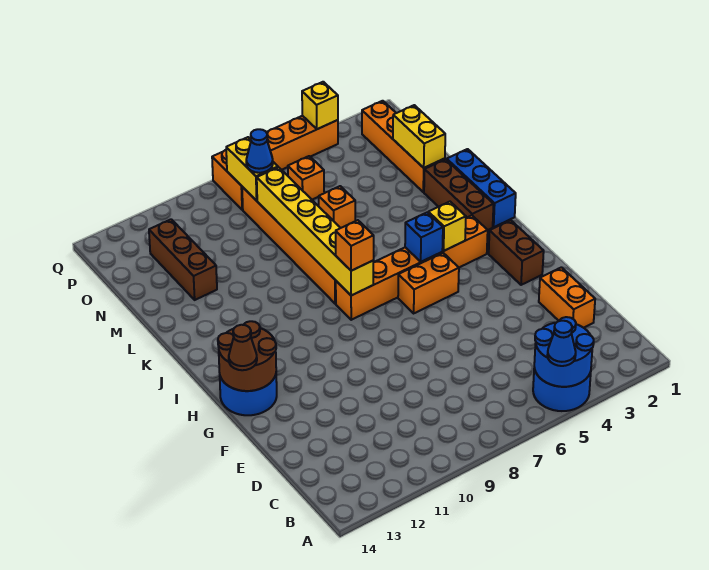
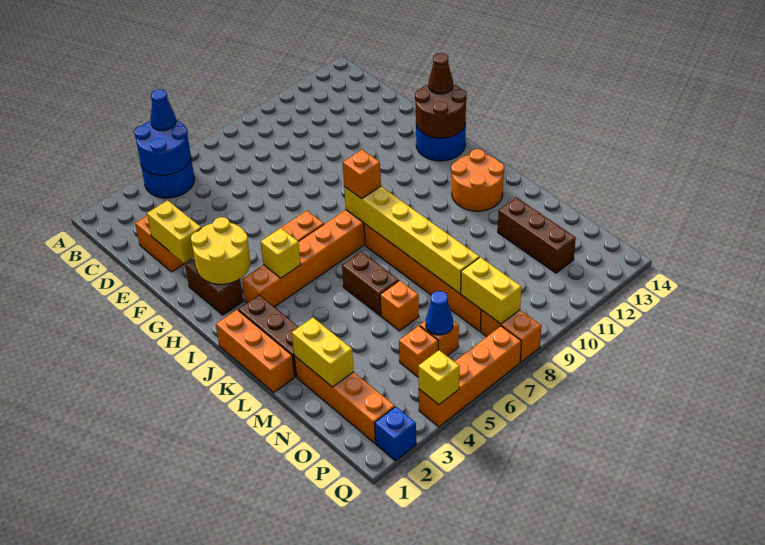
none -> yellow 1x2 brick [147,200,201,264]
none -> yellow 2x2 round brick [191,217,250,284]
blue 1x1 brick [405,212,443,262] -> blue 1x1 brick moved to [375,407,416,461]
blue 1x3 brick [447,149,516,227] -> orange 1x3 brick [216,310,295,392]
none -> orange 2x2 round brick [451,149,504,211]
none -> brown 1x2 brick [342,252,399,316]
none -> orange 1x1 brick [399,326,438,377]
blue 1x1 cone [246,129,273,173] -> blue 1x1 cone moved to [426,291,453,335]

